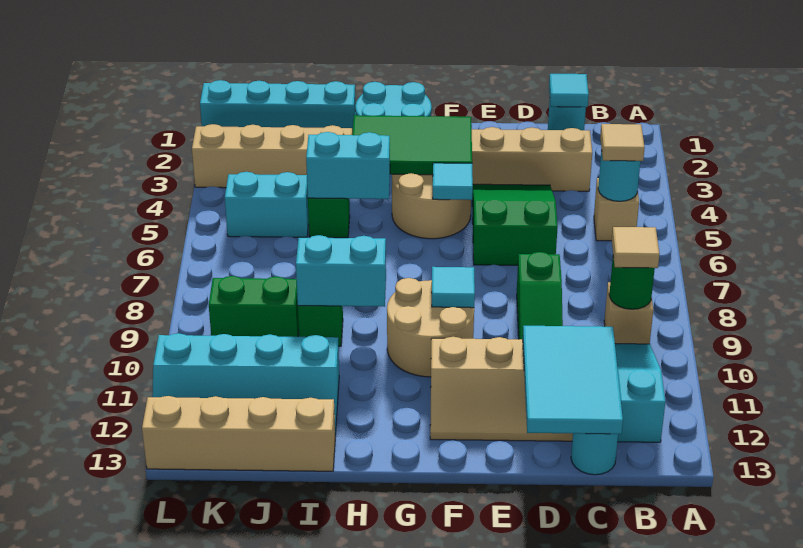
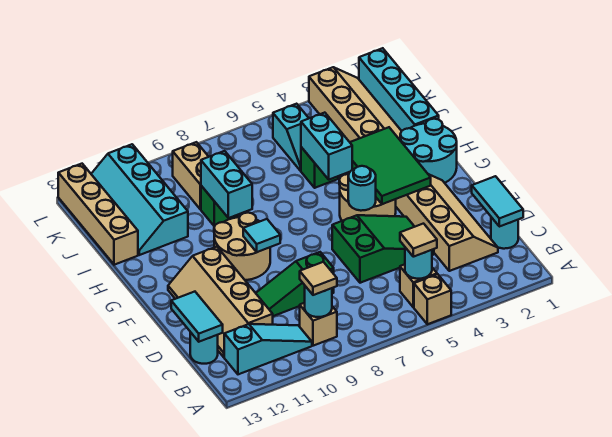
none -> tan 1x1 brick [414,274,451,324]
green 1x1 round brick [609,258,655,309] -> cyan 1x1 round brick [305,286,332,317]
cyan 1x1 tile [549,74,589,107] -> cyan 1x2 tile [472,176,523,227]
cyan 2x3 tile [523,326,623,434] -> cyan 1x2 tile [171,292,223,342]
cyan 1x1 tile [433,163,473,200] -> cyan 1x1 round brick [348,166,376,211]
cyan 1x2 brick [225,172,309,237] -> cyan 1x2 slope [273,104,309,171]
green 1x2 brick [209,276,299,337] -> tan 1x2 brick [173,142,209,209]

